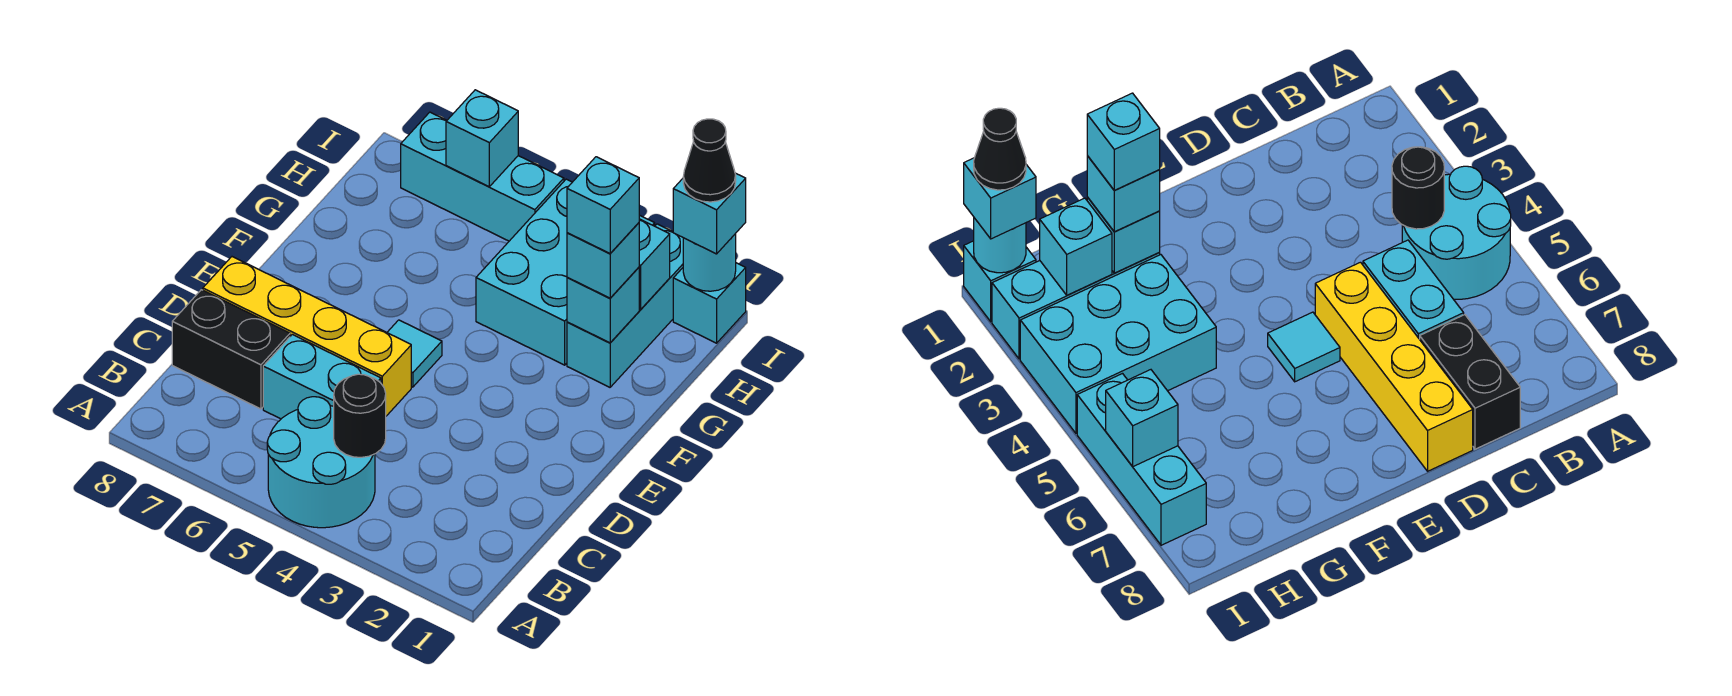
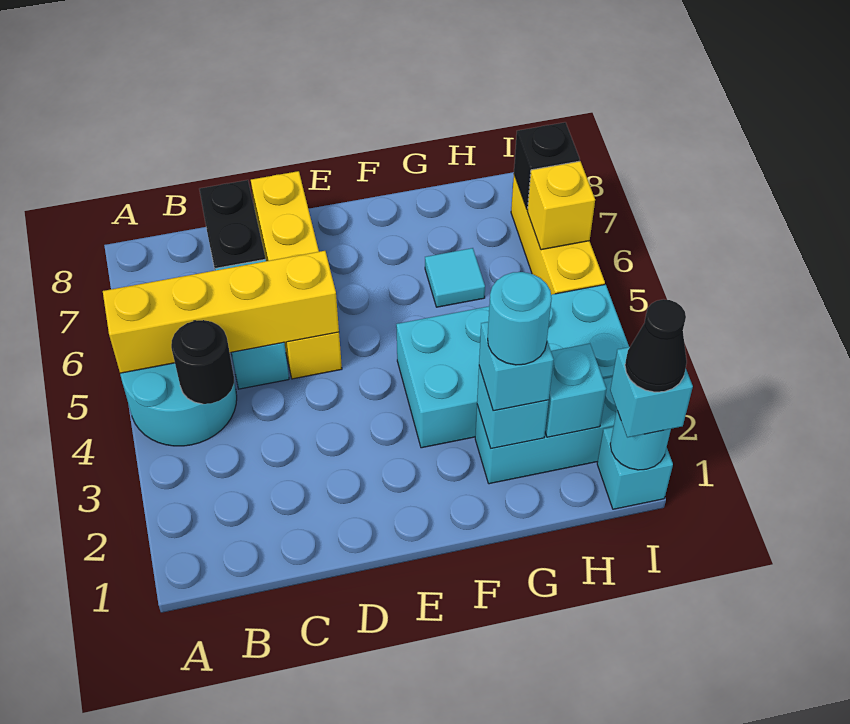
none -> yellow 1x4 brick [103,251,339,373]
cyan 1x1 tile [387,320,442,387] -> cyan 1x1 tile moved to [425,248,485,307]
cyan 1x1 brick [567,157,639,253] -> cyan 1x1 round brick [488,272,552,365]
cyan 2x3 brick [476,179,655,365] -> cyan 2x4 brick [396,284,629,448]
cyan 1x3 brick [401,112,564,241] -> yellow 1x3 brick [511,175,605,295]
cyan 1x1 brick [446,90,518,187] -> yellow 1x1 brick [527,161,595,250]
none -> black 1x1 brick [514,122,580,209]

